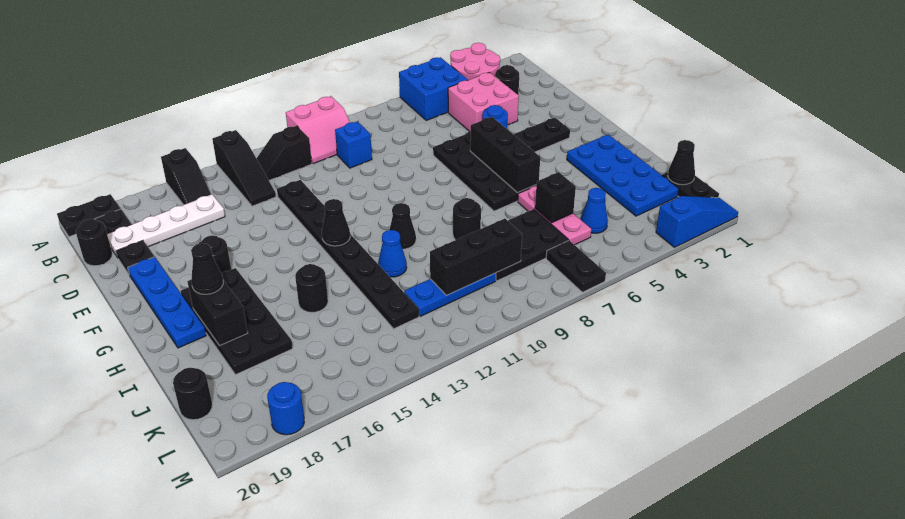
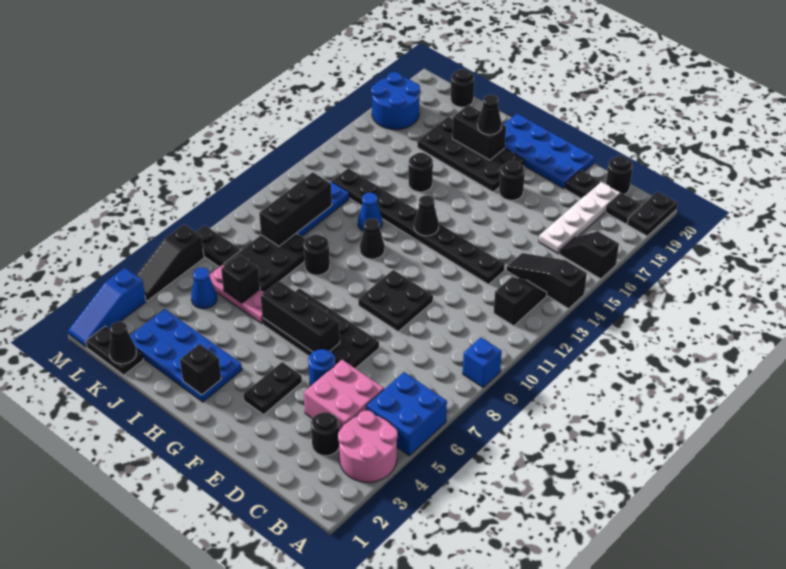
pink 2x2 slope [286,96,350,164] -> none
blue 1x1 brick [335,121,372,168] -> blue 1x1 brick moved to [463,337,502,387]
none -> black 2x2 plate [358,270,433,332]
blue 1x4 plate [128,257,206,348] -> blue 2x4 plate [504,114,595,189]
none -> black 1x1 brick [180,344,221,395]
none -> black 1x3 slope [136,225,204,301]
blue 1x1 round brick [267,382,304,435] -> blue 2x2 round brick [371,72,420,130]

